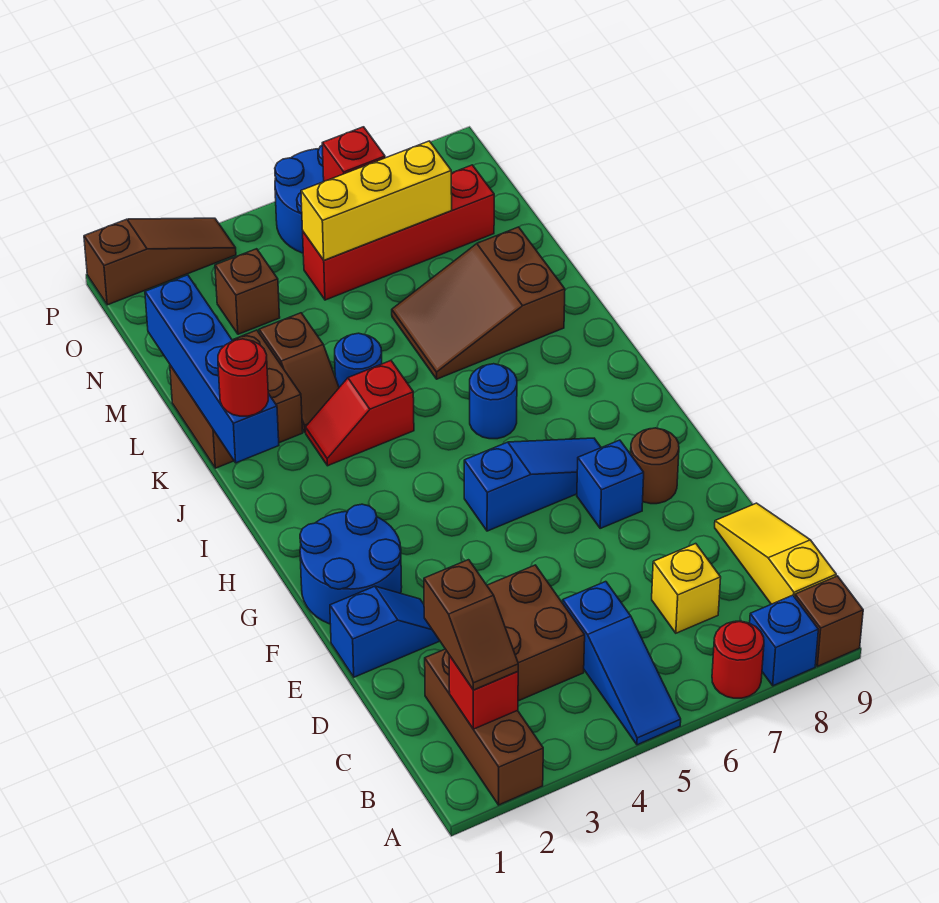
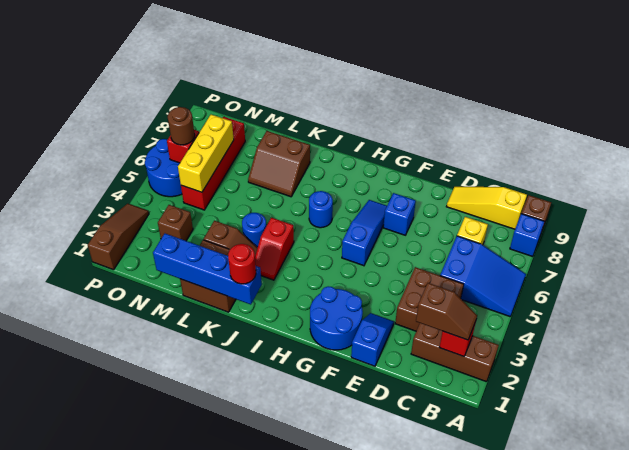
blue 1x3 slope [563,582,681,745] -> blue 2x3 slope [440,236,526,317]
red 1x1 round brick [712,621,764,698] -> none
brown 1x1 round brick [631,428,679,504] -> brown 1x1 round brick moved to [168,107,195,145]
brown 2x3 slope [392,227,565,379] -> brown 2x2 slope [248,131,310,197]

